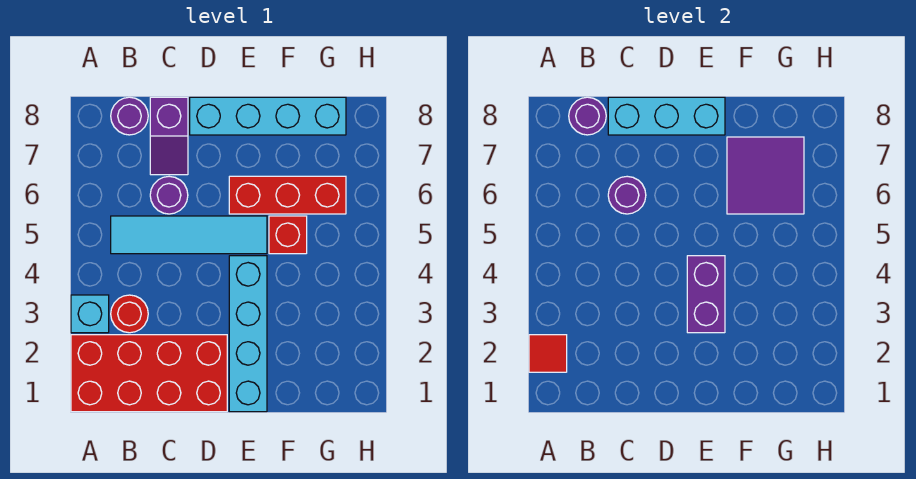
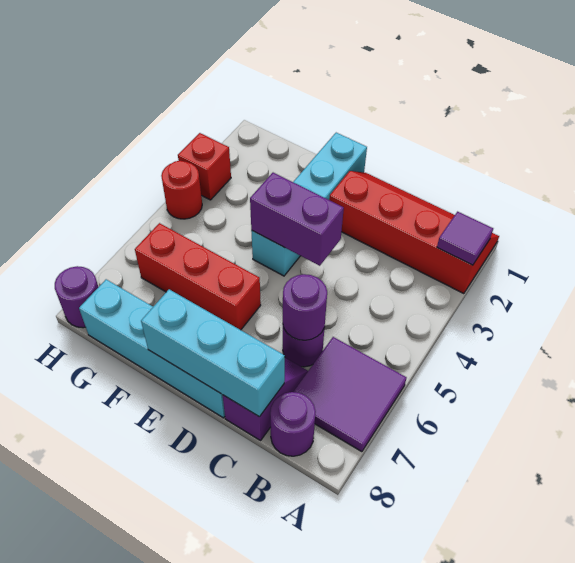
red 2x4 brick [71,335,227,412] -> red 2x4 slope [329,171,499,294]
red 1x1 tile [529,335,567,372] -> purple 1x1 tile [437,212,493,265]
cyan 1x1 brick [71,295,109,333] -> none
red 1x1 round brick [111,295,148,333] -> red 1x1 round brick moved to [161,161,202,219]
cyan 1x4 tile [111,216,267,254] -> none
purple 1x1 round brick [569,97,606,135] -> purple 1x1 round brick moved to [55,266,98,328]
purple 1x2 brick [687,256,725,333] -> purple 1x2 brick turned to [250,173,344,266]
red 1x1 brick [269,216,307,254] -> red 1x1 brick moved to [178,133,231,200]
purple 2x2 tile [727,137,804,214] -> purple 2x2 tile moved to [293,337,407,452]

